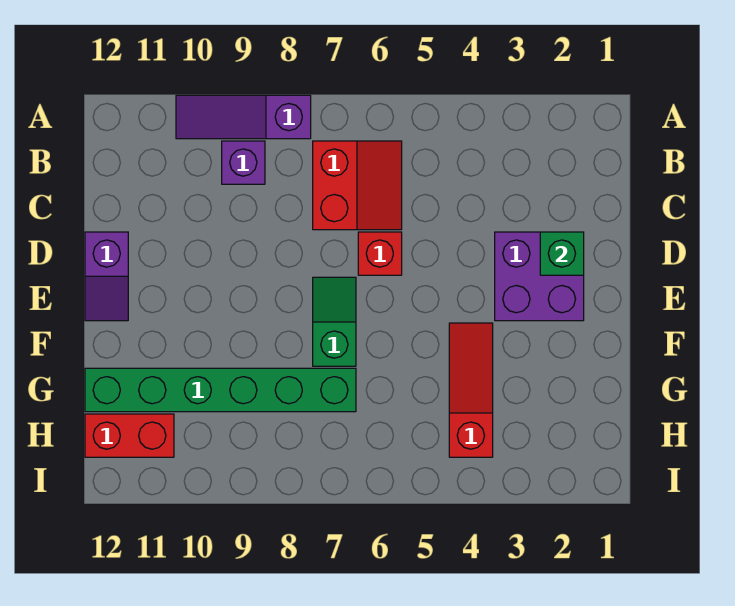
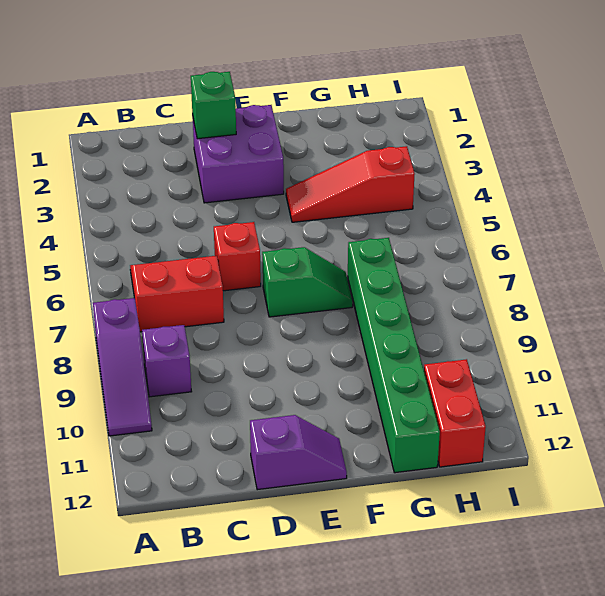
green 1x2 slope [313,277,356,366] -> green 1x2 slope turned to [262,247,353,317]

